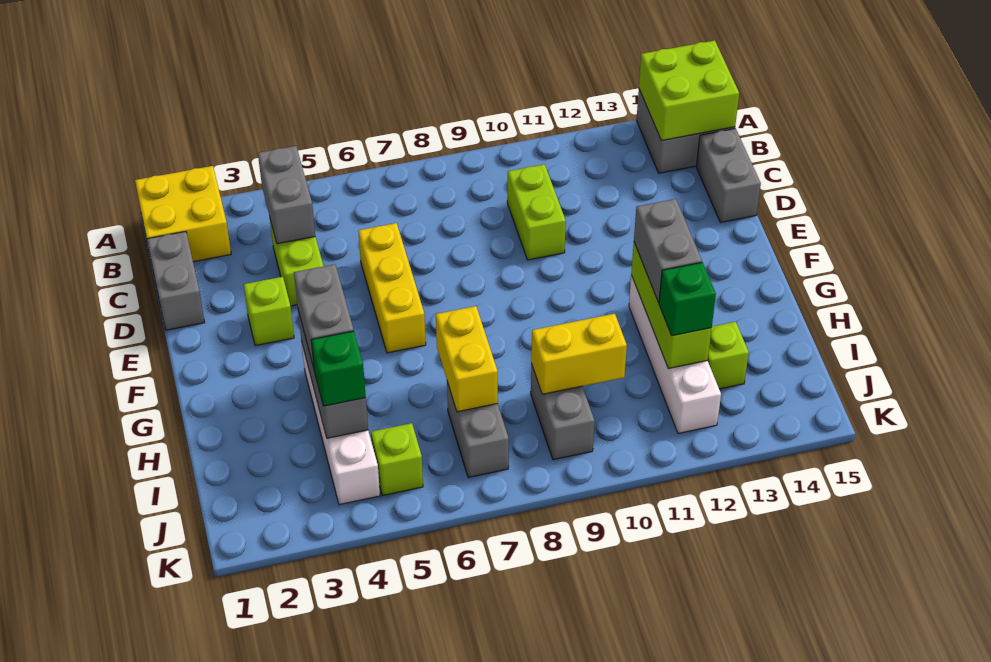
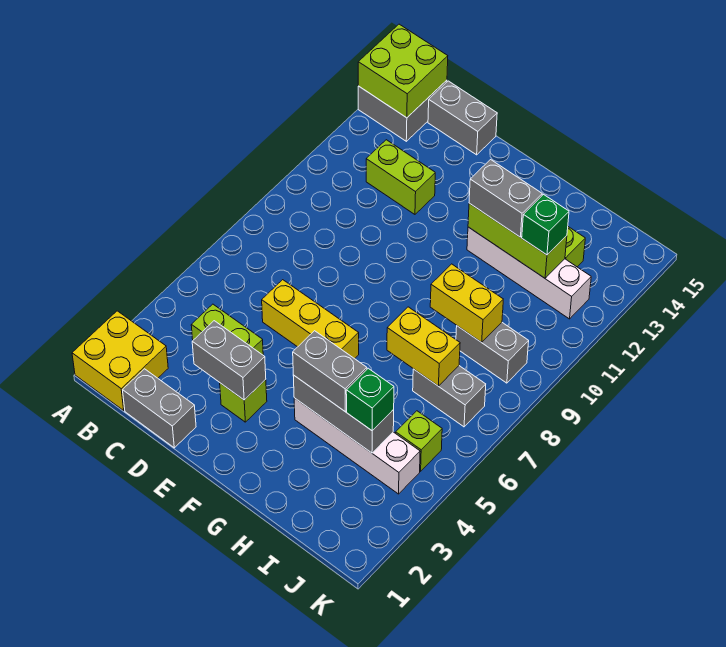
grey 1x2 brick [258,146,315,244] -> grey 1x2 brick moved to [192,321,266,400]
lime 1x2 brick [507,164,566,260] -> lime 1x2 brick moved to [366,140,435,214]
yellow 1x2 brick [531,314,627,394] -> yellow 1x2 brick turned to [430,264,503,342]

